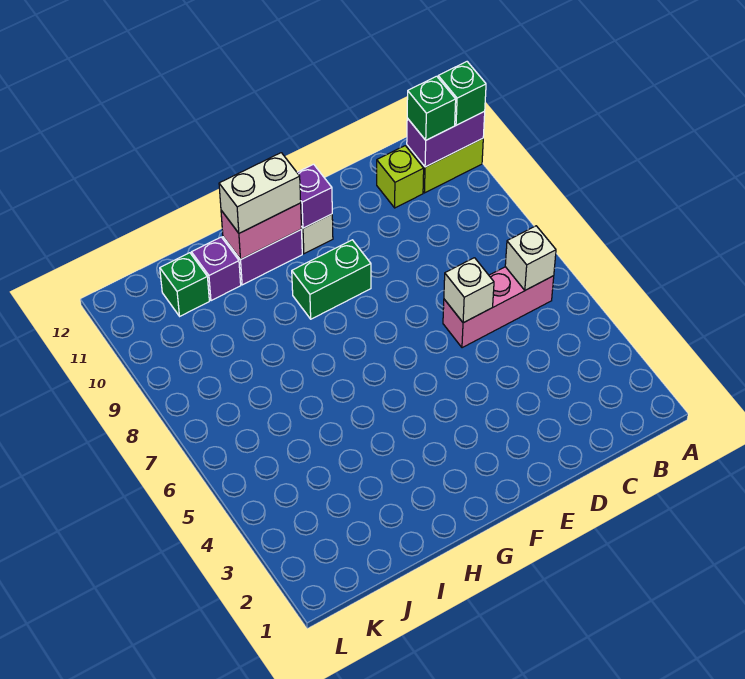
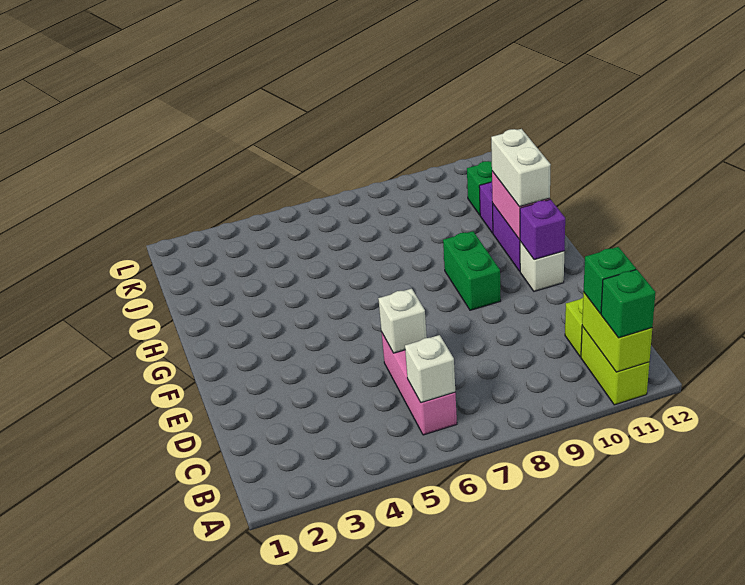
purple 1x2 brick [407,111,485,167] -> lime 1x2 brick [582,292,652,372]

